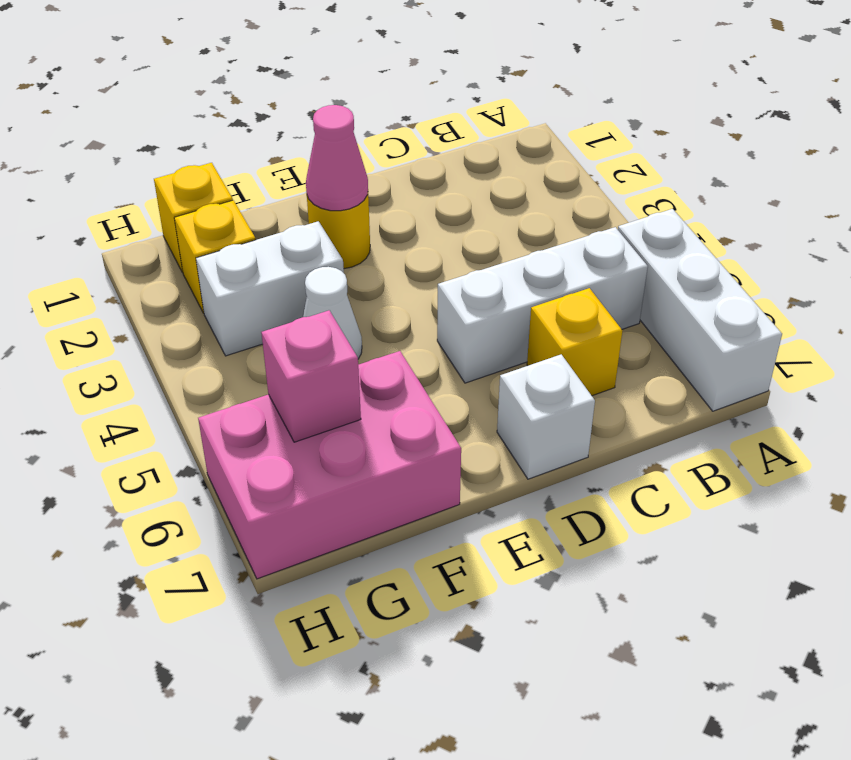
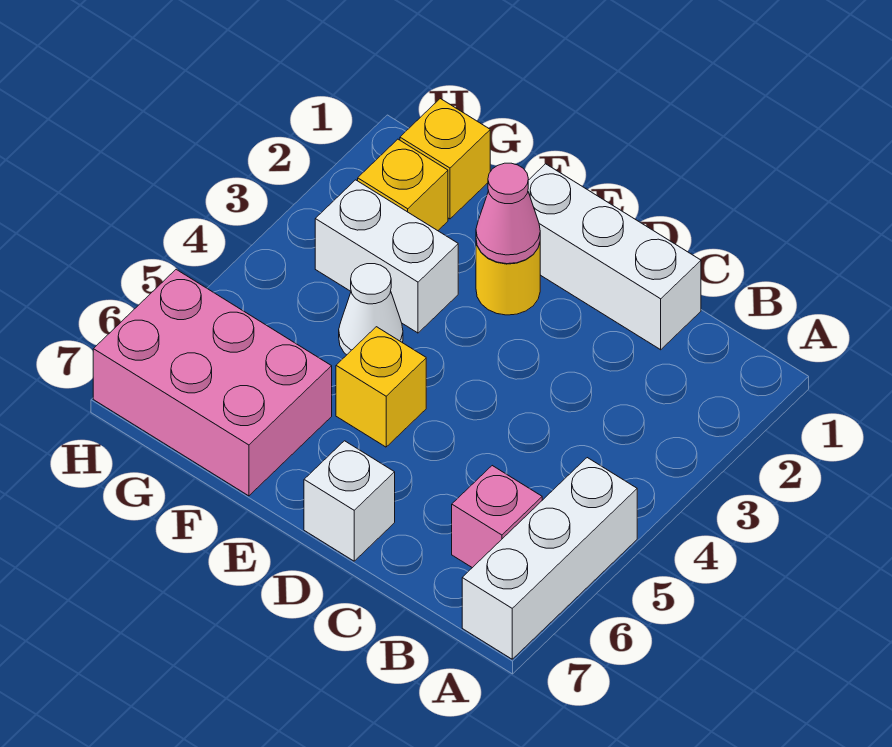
white 1x3 brick [437,227,648,383] -> white 1x3 brick moved to [528,164,701,350]
yellow 1x1 brick [527,288,622,396] -> yellow 1x1 brick moved to [336,327,426,447]
pink 1x1 brick [261,310,361,442] -> pink 1x1 brick moved to [452,466,542,568]

